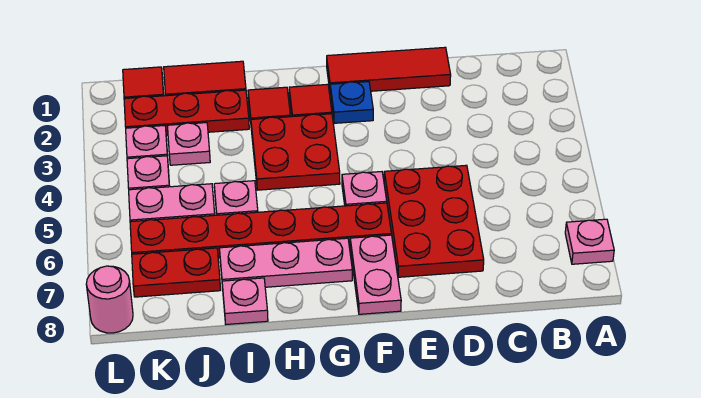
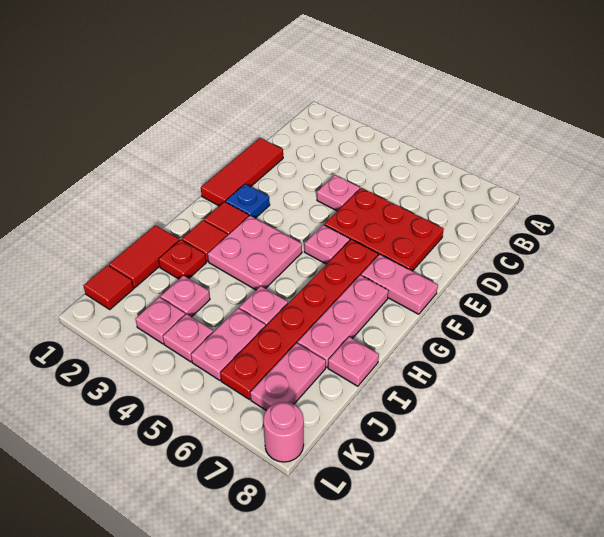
pink 1x1 plate [565,219,614,264] -> pink 1x1 plate moved to [317,175,360,211]
red 2x2 plate [251,114,340,190] -> pink 2x2 plate [208,216,302,290]
red 1x3 plate [124,90,249,135] -> red 1x1 plate [159,240,206,279]
red 1x2 plate [132,248,221,297] -> pink 1x2 plate [250,343,326,411]

